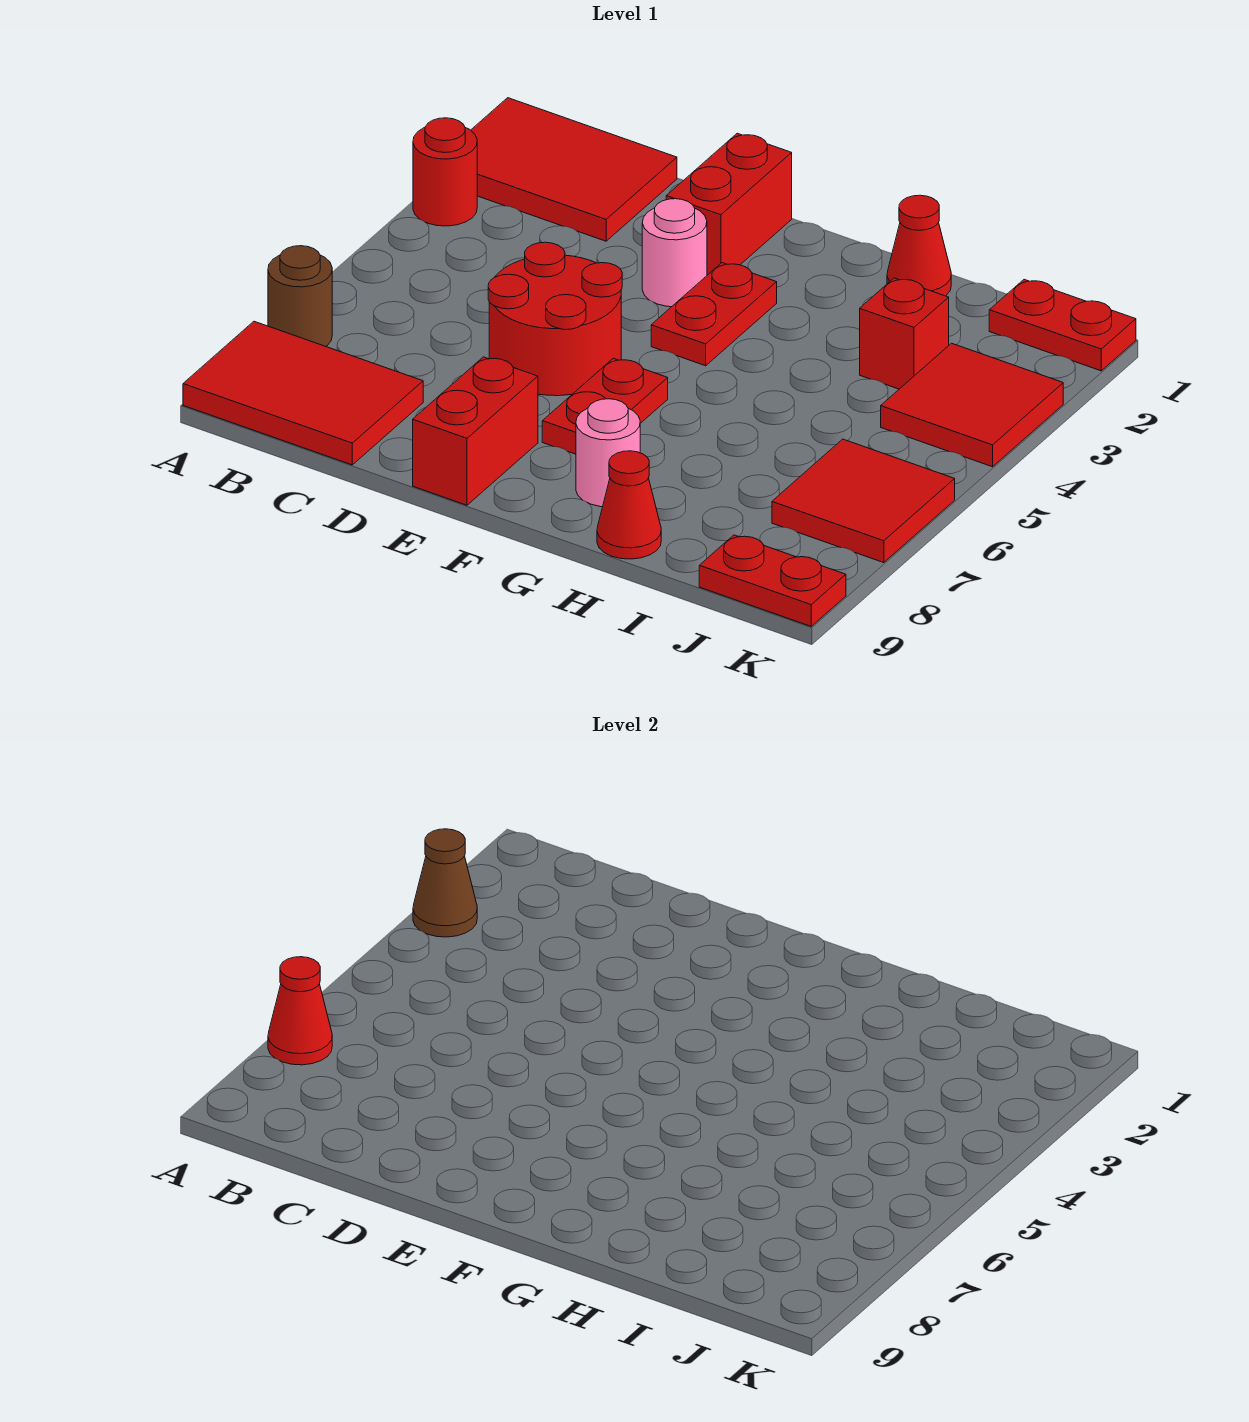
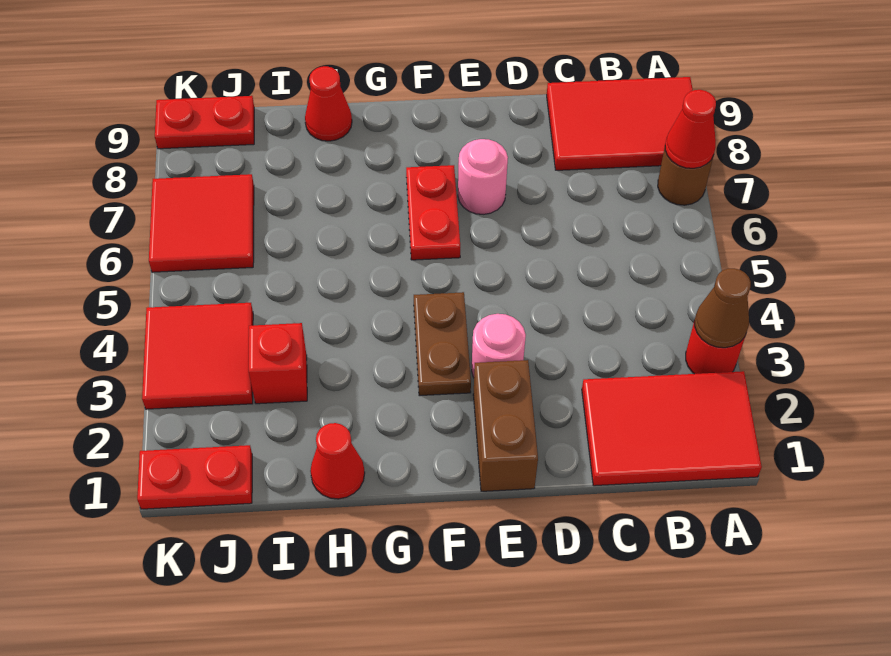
red 2x2 round brick [488,242,622,396] -> none
red 1x2 brick [666,133,792,275] -> brown 1x2 brick [473,360,538,491]
red 1x2 brick [413,357,538,505] -> none
red 1x2 plate [651,263,777,366] -> brown 1x2 plate [414,292,471,396]
pink 1x1 round brick [576,399,640,507] -> pink 1x1 round brick moved to [458,139,508,214]

